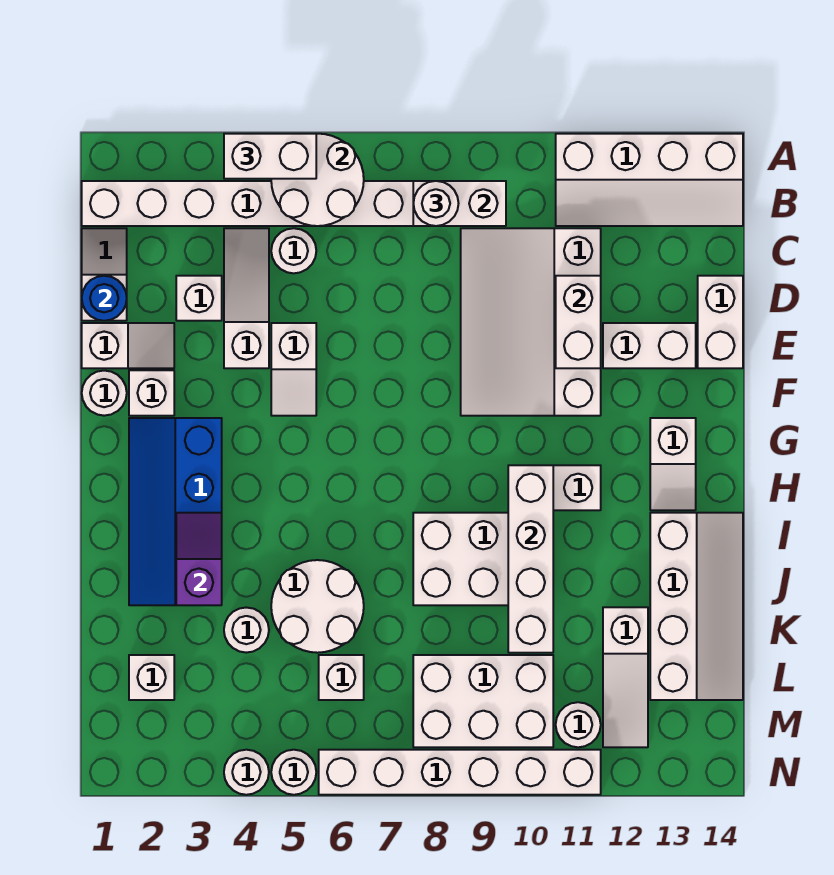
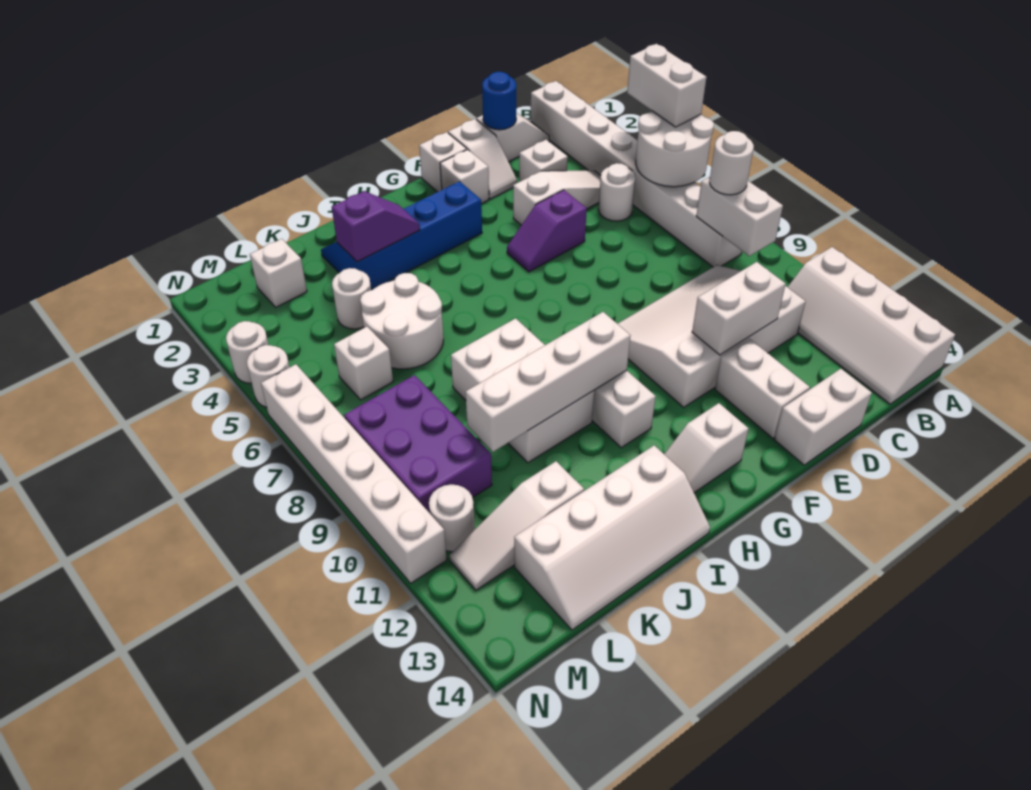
white 1x2 slope [271,323,316,416] -> purple 1x2 slope [507,190,587,272]
white 1x1 round brick [82,371,127,416] -> white 1x1 brick [419,132,467,192]
white 2x3 brick [413,655,553,747] -> purple 2x3 brick [344,375,492,513]

